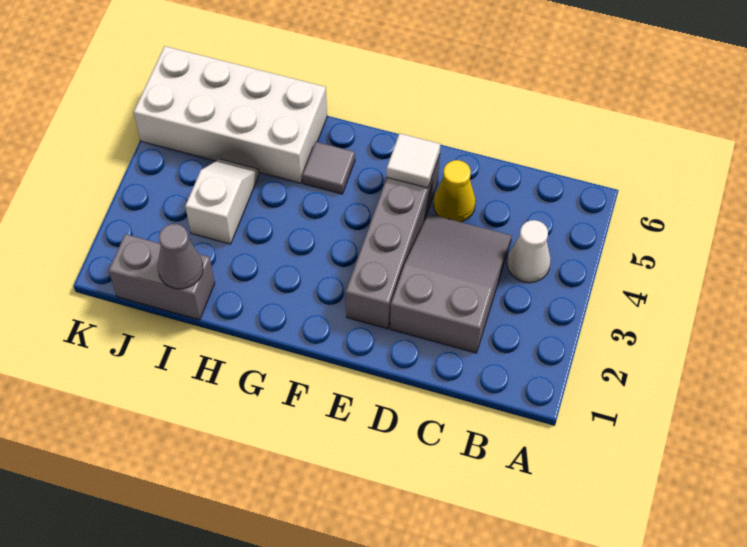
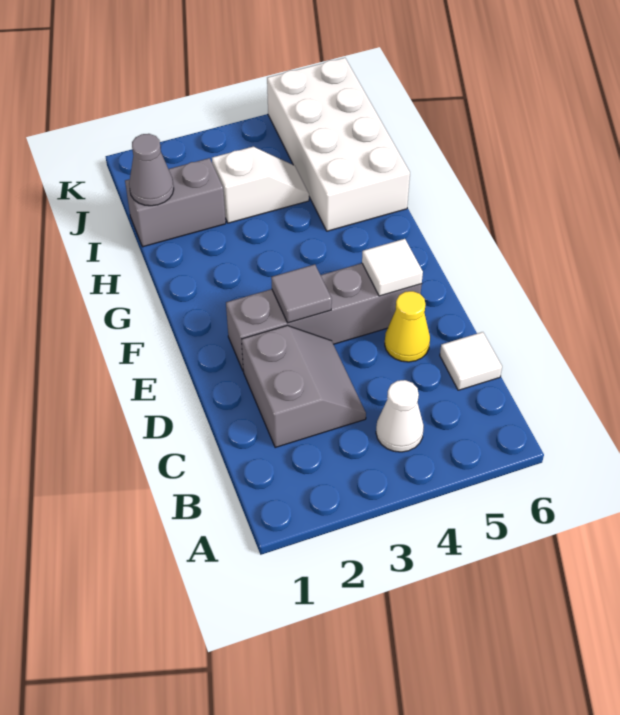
grey 2x3 slope [390,214,512,353] -> grey 2x2 slope [242,326,366,448]
none -> white 1x1 tile [440,332,502,390]
grey 1x1 tile [302,142,355,194] -> grey 1x1 tile moved to [271,264,332,323]
grey 1x2 brick [109,234,215,320] -> grey 1x2 brick turned to [125,158,226,247]

